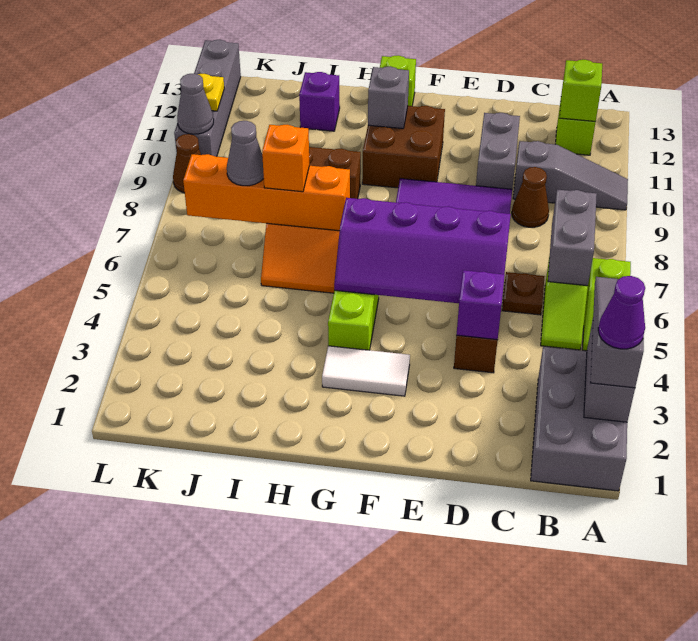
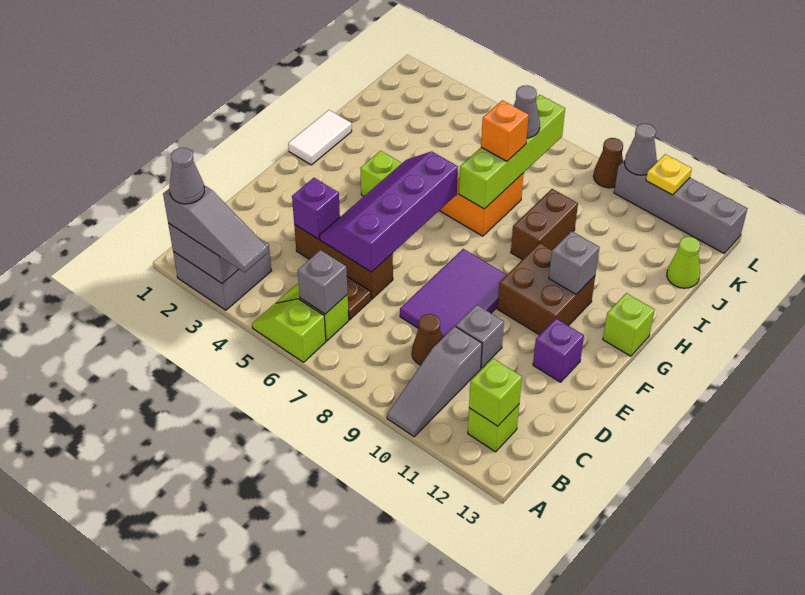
grey 2x3 brick [531,346,627,491] -> grey 2x2 brick [173,238,272,310]
purple 1x1 cone [598,276,645,349] -> grey 1x1 cone [169,148,204,204]
grey 1x2 brick [548,190,597,286] -> grey 1x1 brick [298,250,348,314]
grey 1x2 brick [476,113,520,189] -> grey 1x1 brick [456,305,504,368]
white 1x2 tile [322,346,410,396] -> white 1x2 tile moved to [288,110,352,165]
orange 1x4 brick [183,154,350,231] -> lime 1x4 brick [459,95,565,209]
purple 1x1 brick [299,72,340,131] -> purple 1x1 brick moved to [533,319,584,382]
none -> lime 1x1 cone [667,237,700,288]

